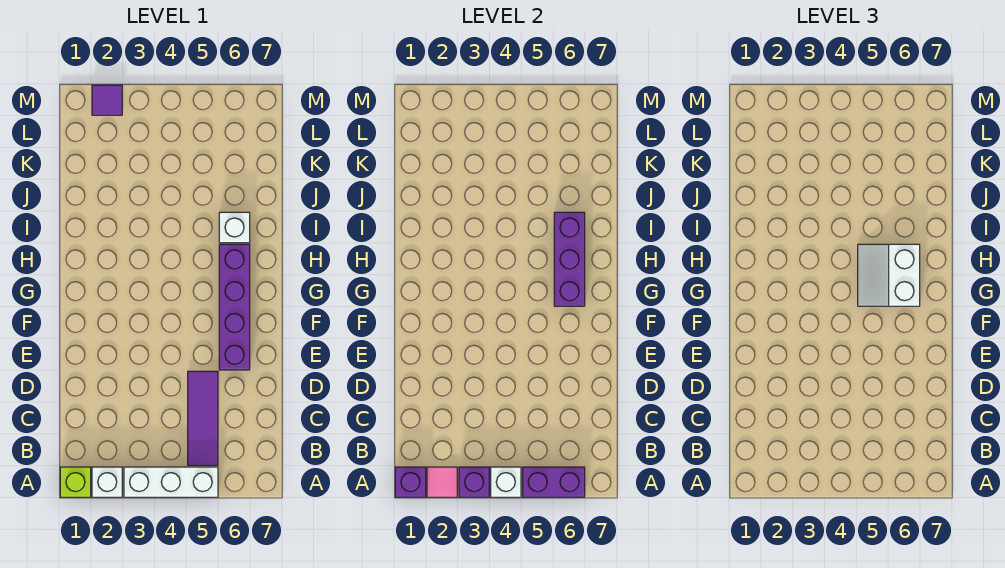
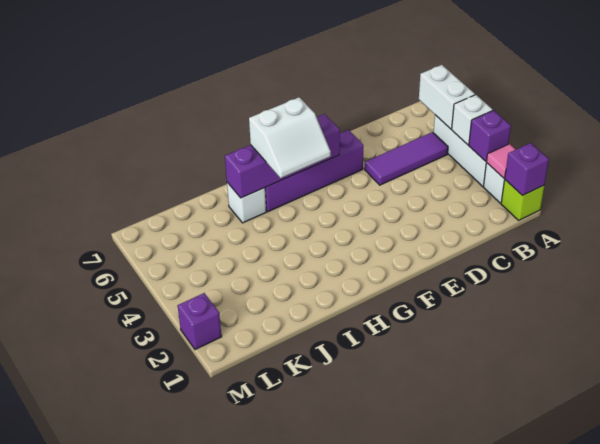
purple 1x2 brick [523,467,585,497] -> white 1x2 brick [419,65,475,129]
purple 1x3 brick [554,212,585,306] -> purple 1x4 brick [225,114,340,198]
purple 1x1 tile [92,85,122,115] -> purple 1x1 brick [177,293,222,350]

